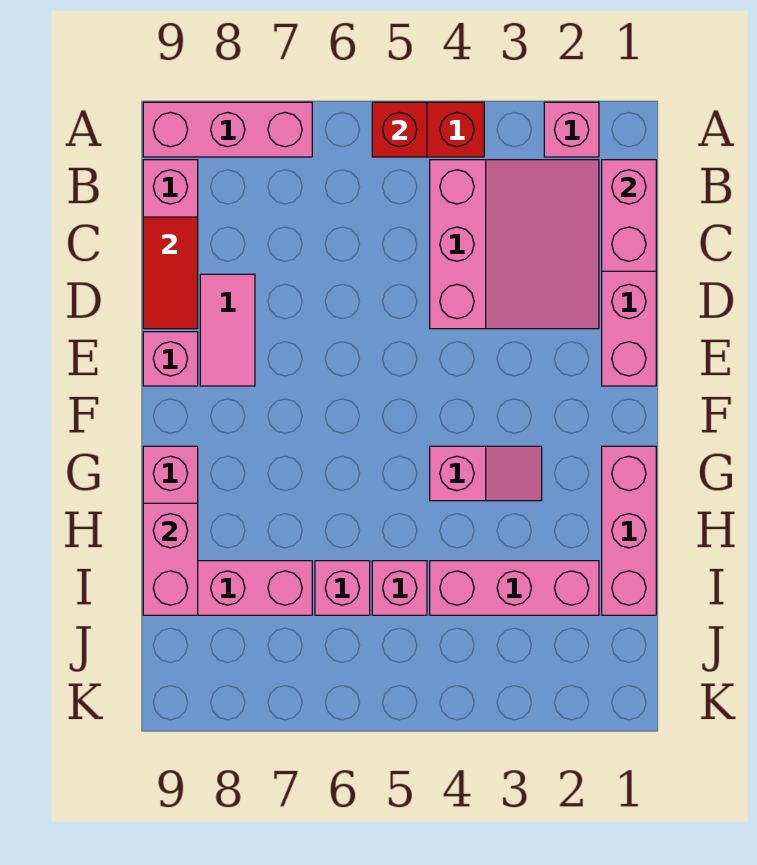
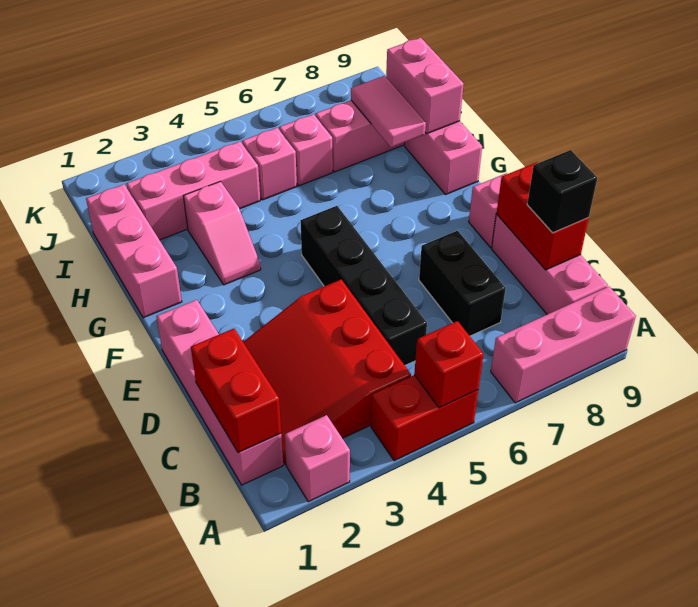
pink 1x2 brick [602,160,656,271] -> red 1x2 brick [191,329,281,453]
pink 3x3 slope [430,160,599,329] -> red 3x3 slope [243,279,411,465]
none -> black 1x4 brick [300,206,427,365]
none -> black 1x2 brick [419,231,506,336]
red 1x2 tile [143,217,198,329] -> red 1x2 brick [496,162,589,270]
none -> black 1x1 brick [527,150,597,233]
pink 1x2 tile [200,274,255,386] -> pink 1x2 tile moved to [351,76,426,147]
pink 1x2 slope [430,446,542,501] -> pink 1x2 slope turned to [183,182,261,285]

